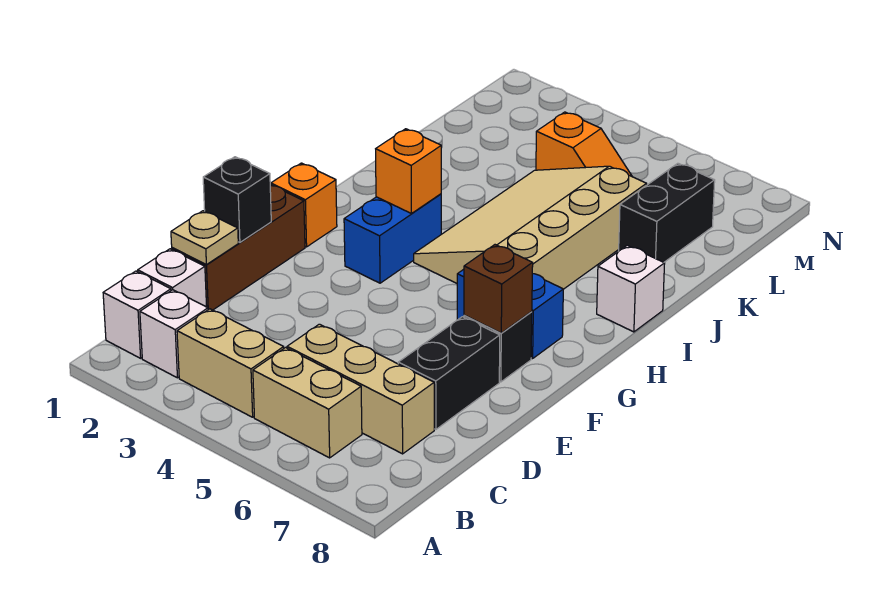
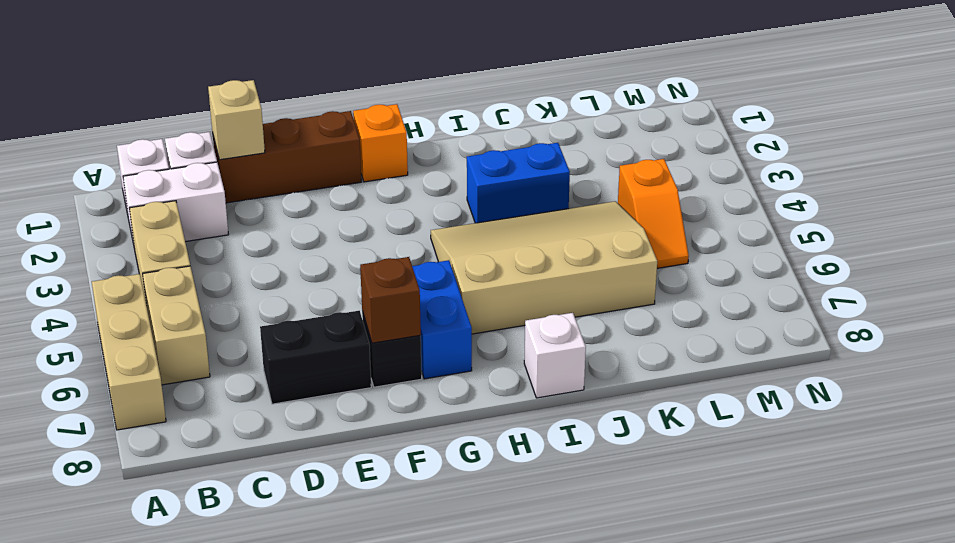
white 1x1 brick [140,290,208,378] -> white 1x2 brick [123,162,229,244]
tan 1x3 brick [287,324,434,454] -> tan 1x3 brick moved to [92,274,166,430]
tan 1x1 plate [171,211,238,265] -> tan 1x1 brick [208,80,265,160]
black 1x1 brick [203,157,271,242] -> none
blue 1x2 brick [344,194,441,283] -> blue 1x2 brick moved to [467,143,570,223]
orange 1x1 brick [376,129,441,214] -> none
black 1x2 brick [619,163,715,262] -> none

